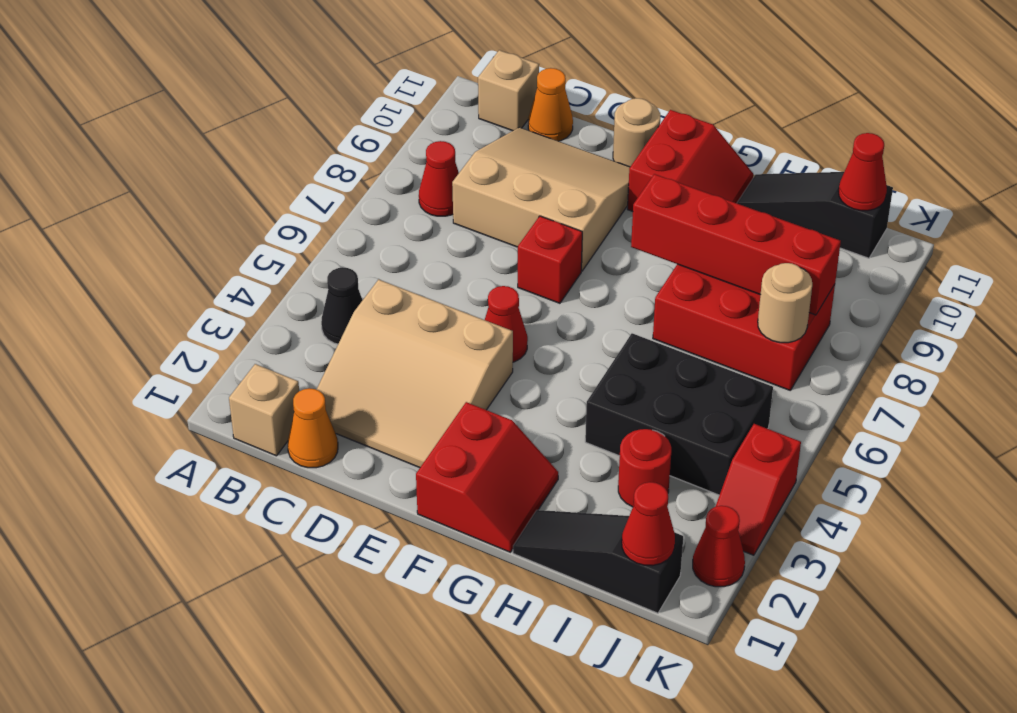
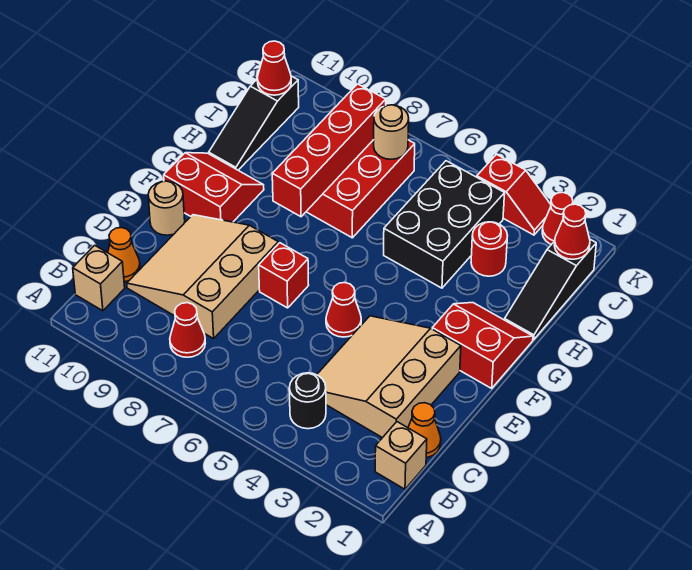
black 1x1 cone [321,267,362,344] -> black 1x1 round brick [289,373,326,429]
tan 3x3 slope [316,279,513,468] -> tan 3x3 slope turned to [317,316,461,438]

